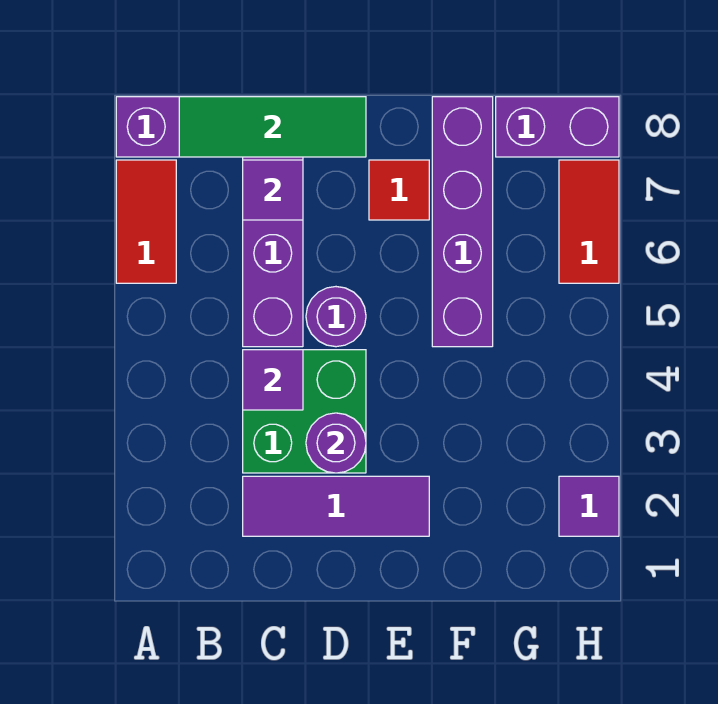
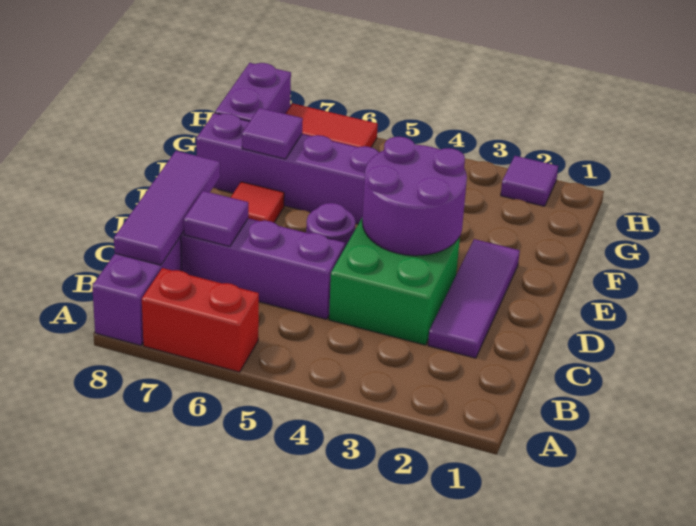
red 1x2 tile [116,160,176,283] -> red 1x2 brick [142,268,259,372]
green 1x3 tile [179,97,366,157] -> purple 1x3 tile [114,151,220,265]
purple 1x1 tile [243,350,303,410] -> purple 1x1 tile moved to [242,108,303,159]
purple 1x1 round brick [306,413,366,473] -> purple 2x2 round brick [362,137,467,256]

